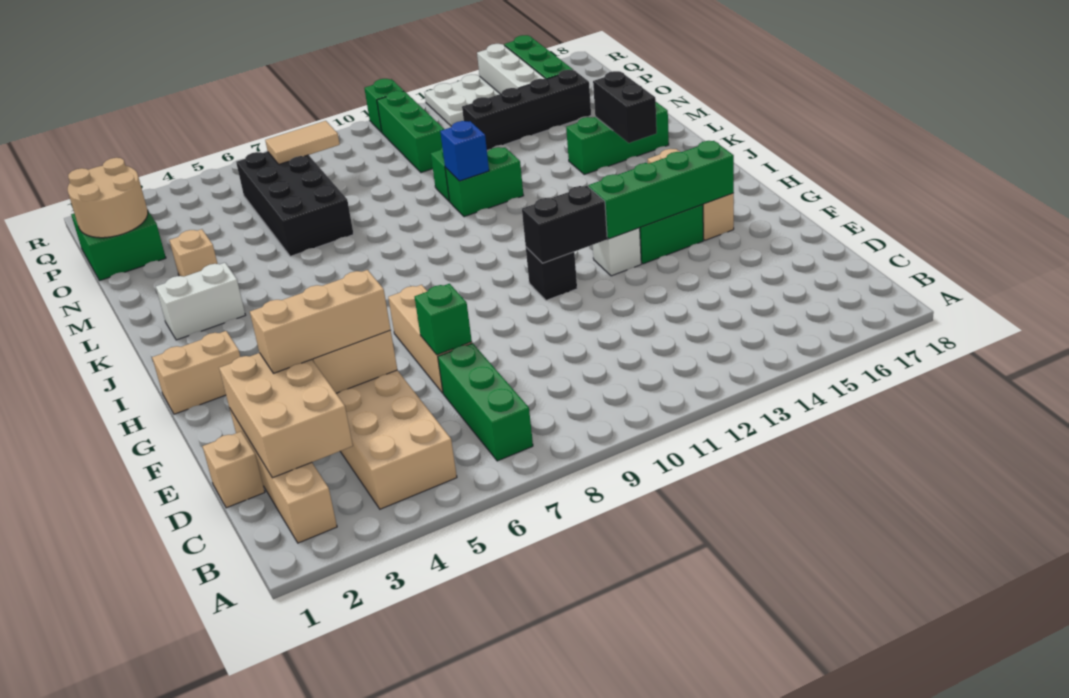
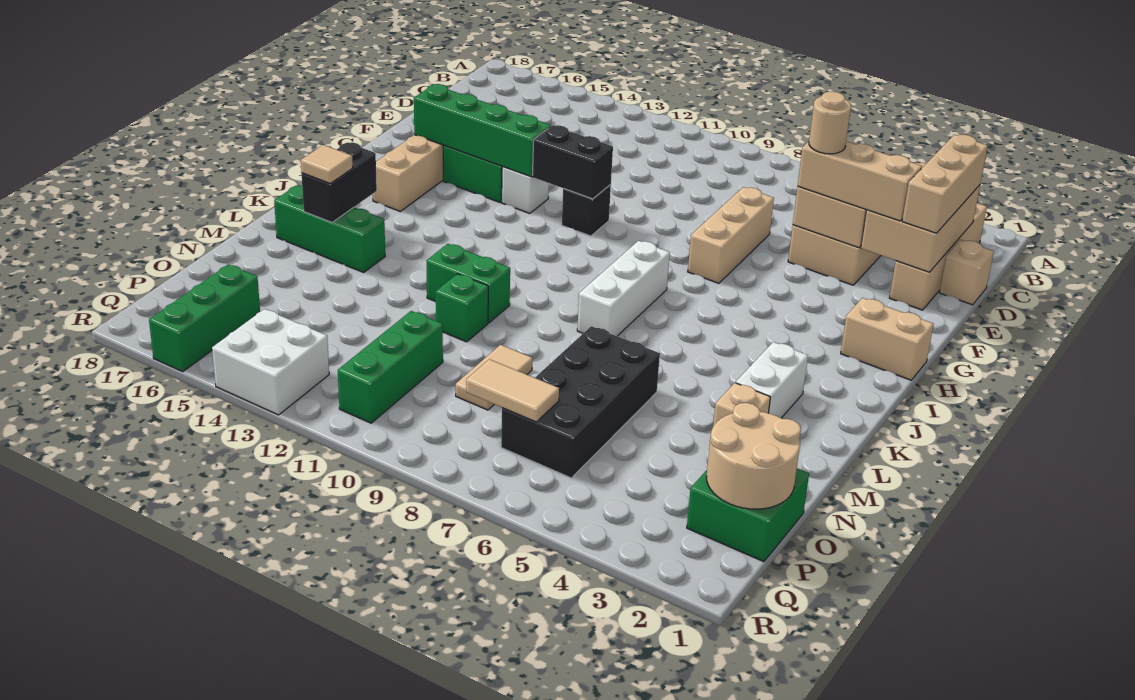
green 1x3 brick [438,343,533,461] -> none
none -> tan 1x3 brick [902,135,988,233]
none -> tan 1x1 round brick [809,92,851,154]
green 1x1 brick [415,284,472,355] -> none
white 1x2 brick [156,263,245,340] -> white 1x2 brick turned to [736,342,808,418]
blue 1x1 brick [440,121,489,181] -> none
none -> tan 1x1 tile [301,145,353,184]
none -> tan 1x2 tile [456,345,532,410]
black 1x4 brick [462,70,591,150] -> none
white 1x3 brick [477,44,545,94] -> white 1x3 brick moved to [577,241,670,336]
white 2x2 plate [424,75,500,126] -> white 2x2 brick [212,309,329,415]
green 1x1 brick [364,79,404,133] -> none

